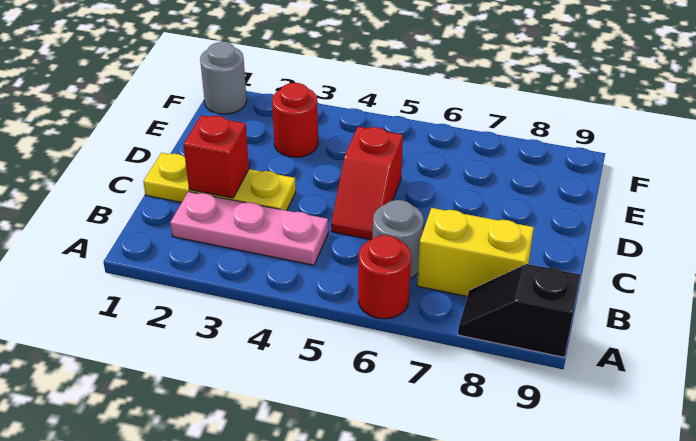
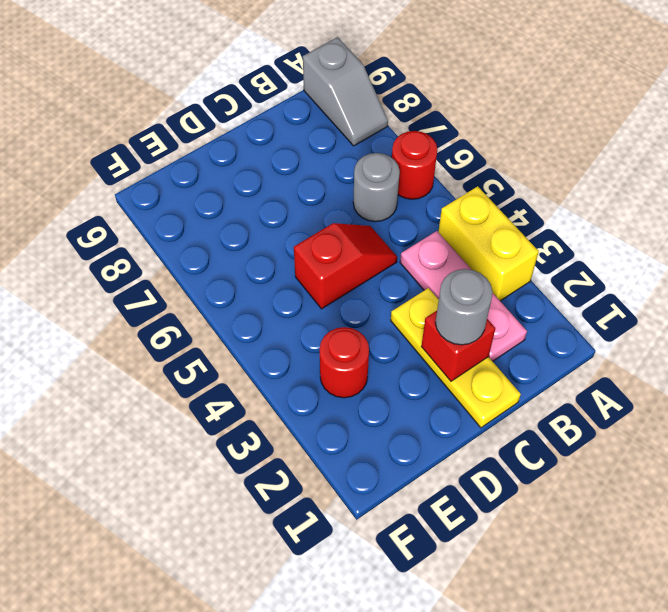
black 1x2 slope [458,264,580,357] -> grey 1x2 slope [303,37,388,146]
yellow 1x2 brick [417,208,534,296] -> yellow 1x2 brick moved to [438,186,539,301]
grey 1x1 round brick [200,42,247,114] -> grey 1x1 round brick moved to [435,269,493,345]

